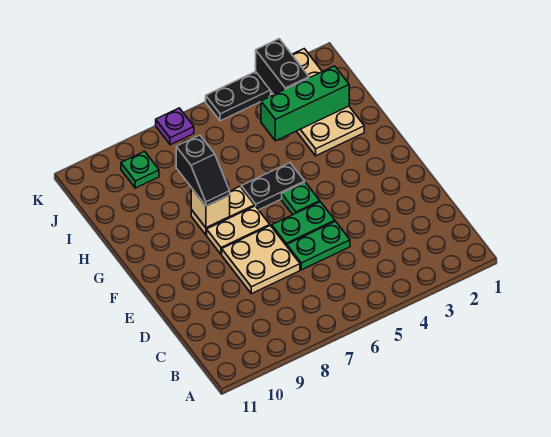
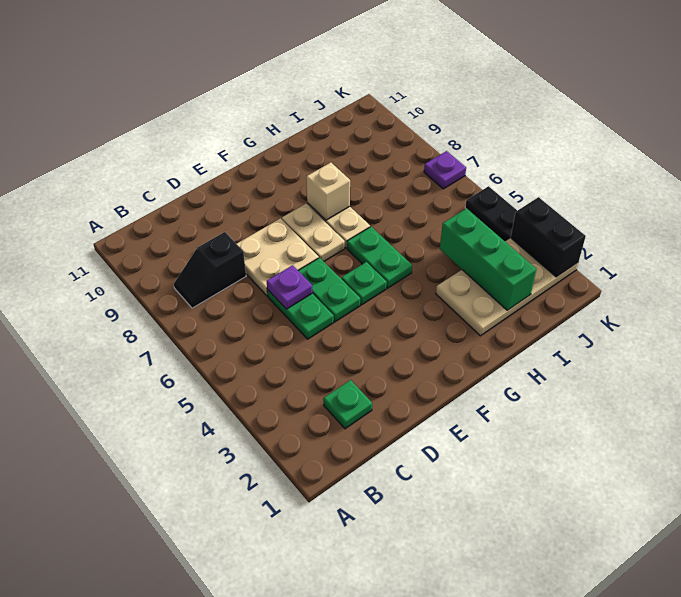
none -> purple 1x1 plate [267,265,312,309]
black 1x2 plate [241,163,305,210] -> green 1x2 plate [347,227,412,288]
black 1x2 slope [176,135,230,206] -> black 1x2 slope moved to [174,232,246,308]
black 1x2 brick [256,39,309,95] -> black 1x2 brick turned to [511,197,586,277]
green 1x1 plate [121,151,159,188] -> green 1x1 plate moved to [323,380,372,429]

